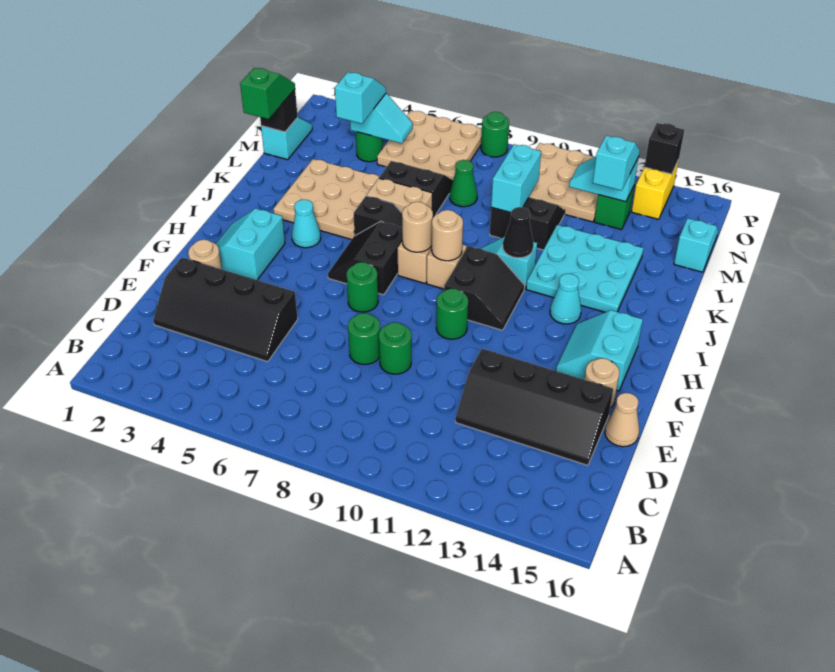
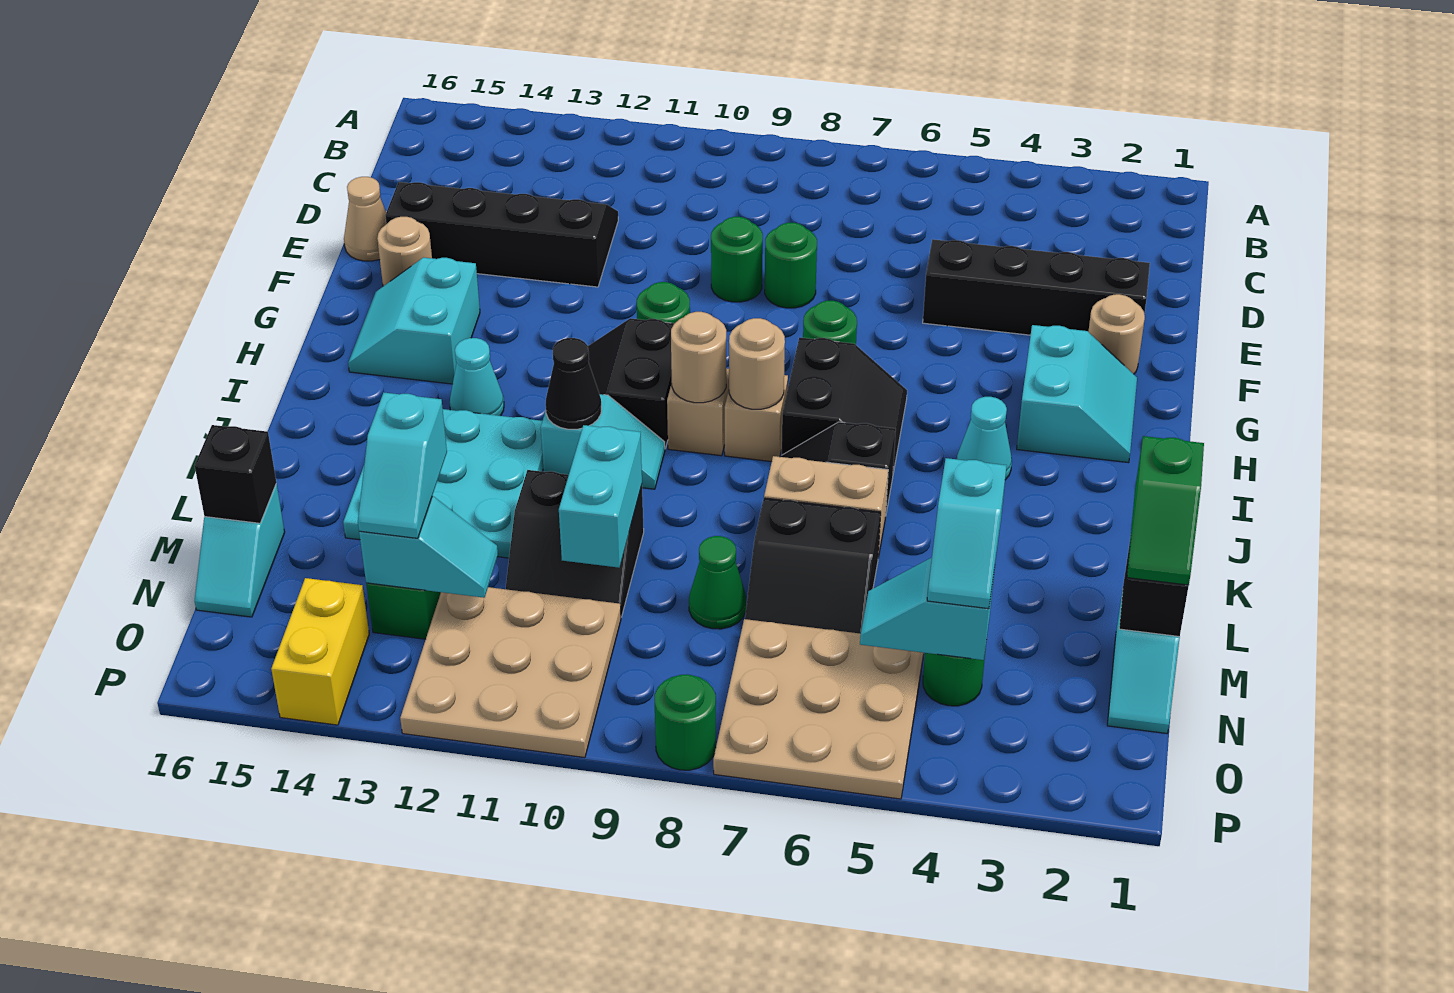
cyan 2x2 slope [556,310,643,391] -> cyan 2x2 slope turned to [348,258,480,384]
tan 3x3 plate [274,159,379,240] -> none
black 1x1 brick [644,123,684,174] -> black 1x1 brick moved to [195,425,276,523]

